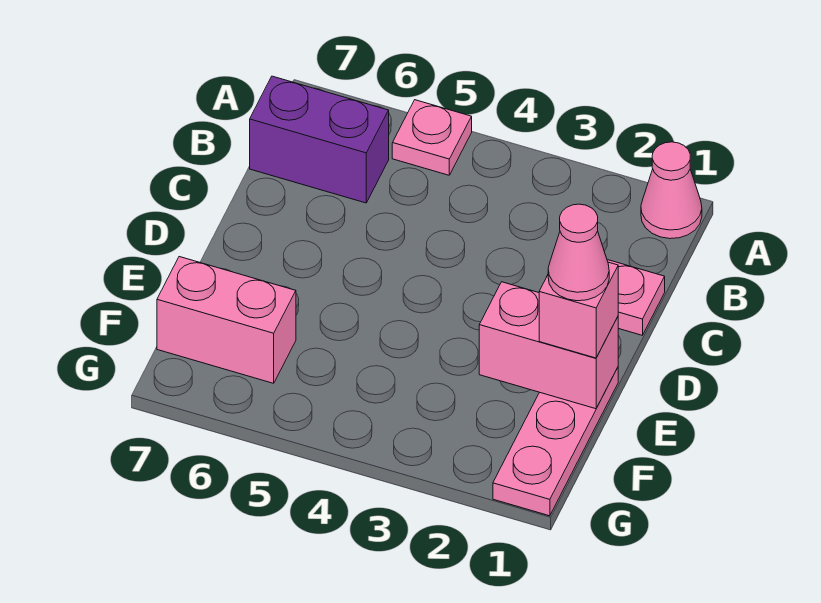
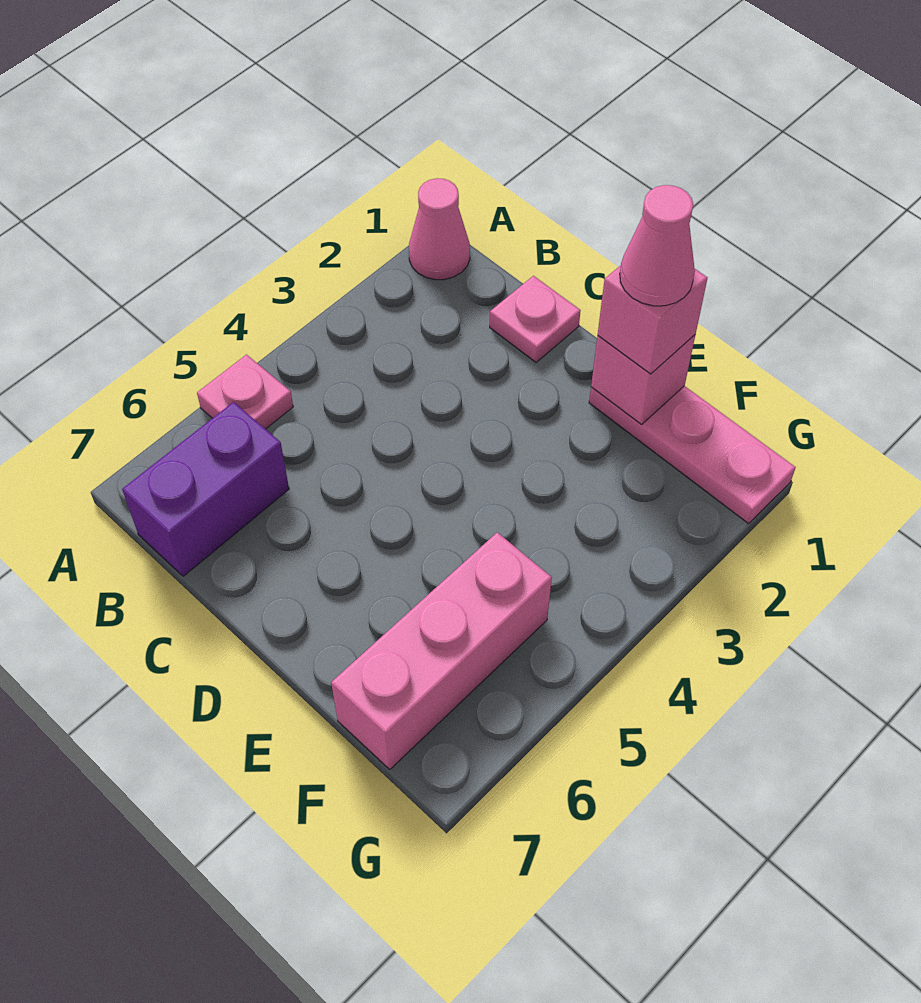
pink 1x2 brick [479,282,618,409] -> pink 1x1 brick [591,335,695,424]
pink 1x2 brick [157,257,296,383] -> pink 1x3 brick [331,532,552,769]

